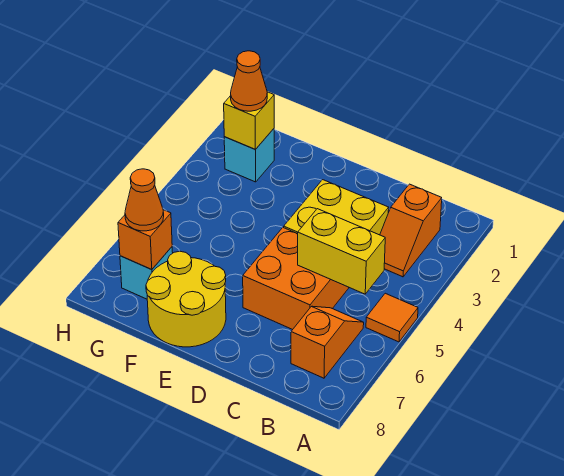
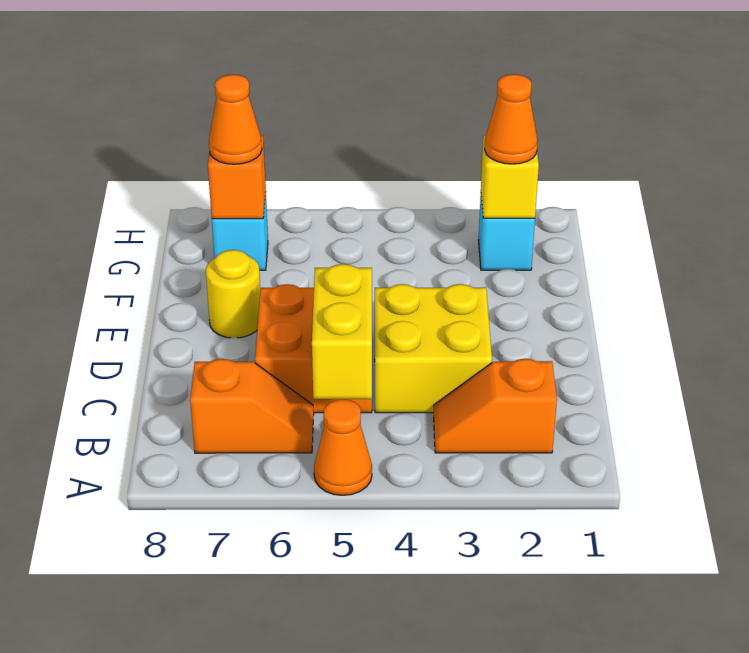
orange 1x1 tile [366,293,418,342] -> orange 1x1 cone [314,399,372,495]
yellow 2x2 round brick [146,251,226,347] -> yellow 1x1 round brick [206,250,260,338]

